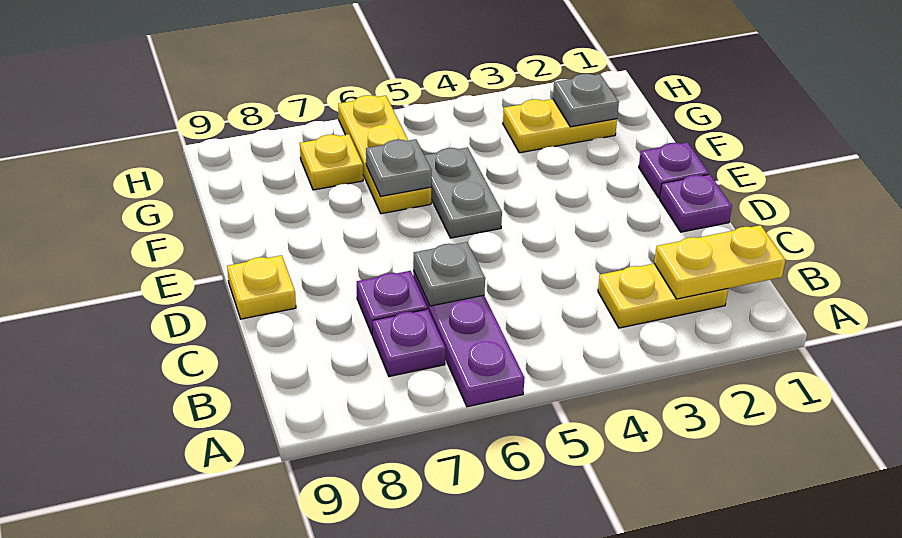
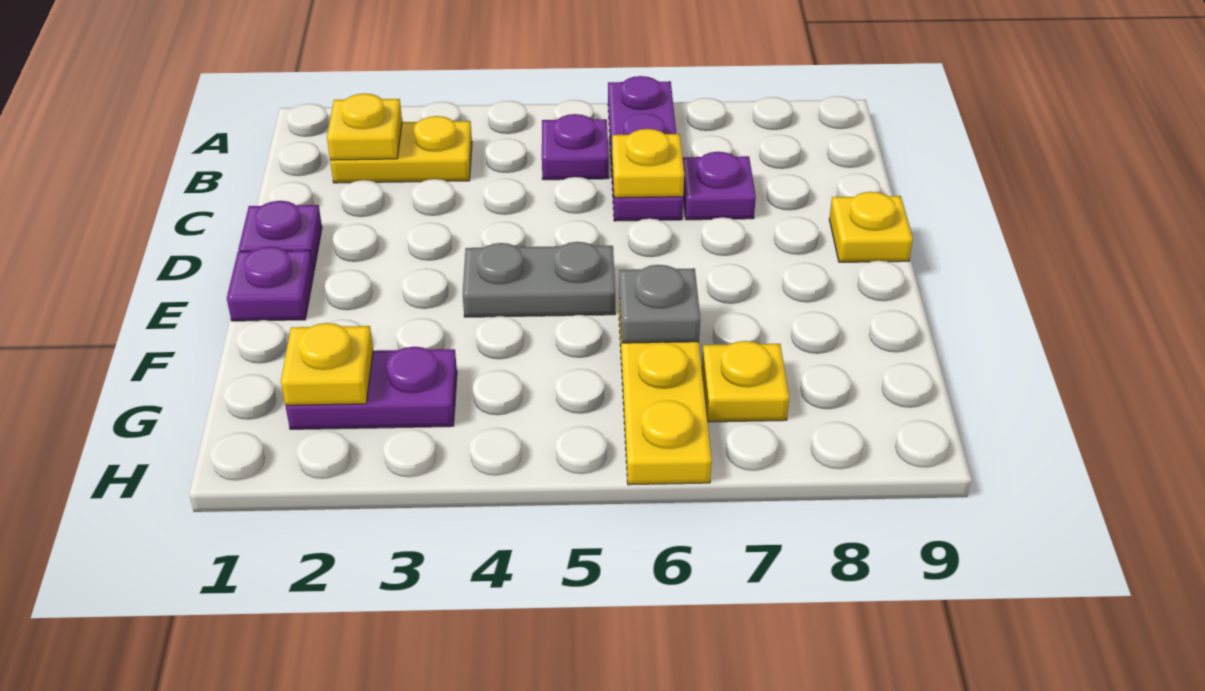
yellow 1x2 plate [654,225,785,299] -> yellow 1x1 plate [327,93,402,160]
purple 1x1 plate [373,309,445,376] -> purple 1x1 plate moved to [542,114,609,180]
grey 1x1 plate [413,242,485,306] -> yellow 1x1 plate [612,129,684,198]
grey 1x2 plate [424,147,502,238] -> grey 1x2 plate turned to [463,242,615,317]
yellow 1x2 plate [503,99,617,153] -> purple 1x2 plate [286,347,457,429]
grey 1x1 plate [553,74,619,127] -> yellow 1x1 plate [281,323,373,405]

